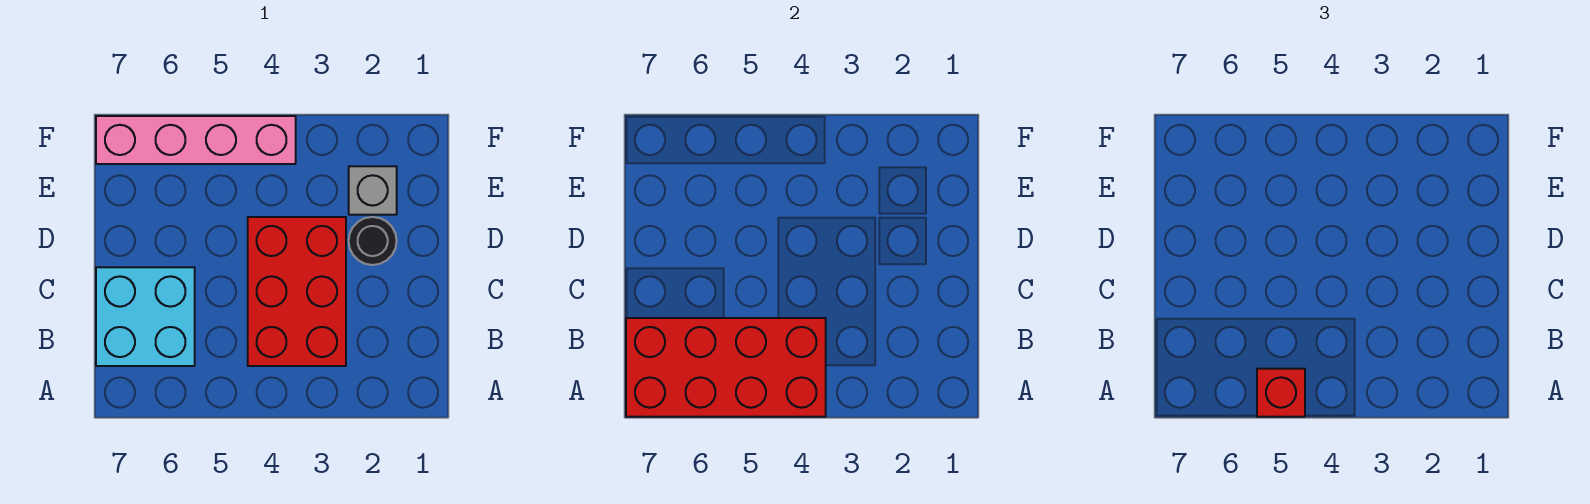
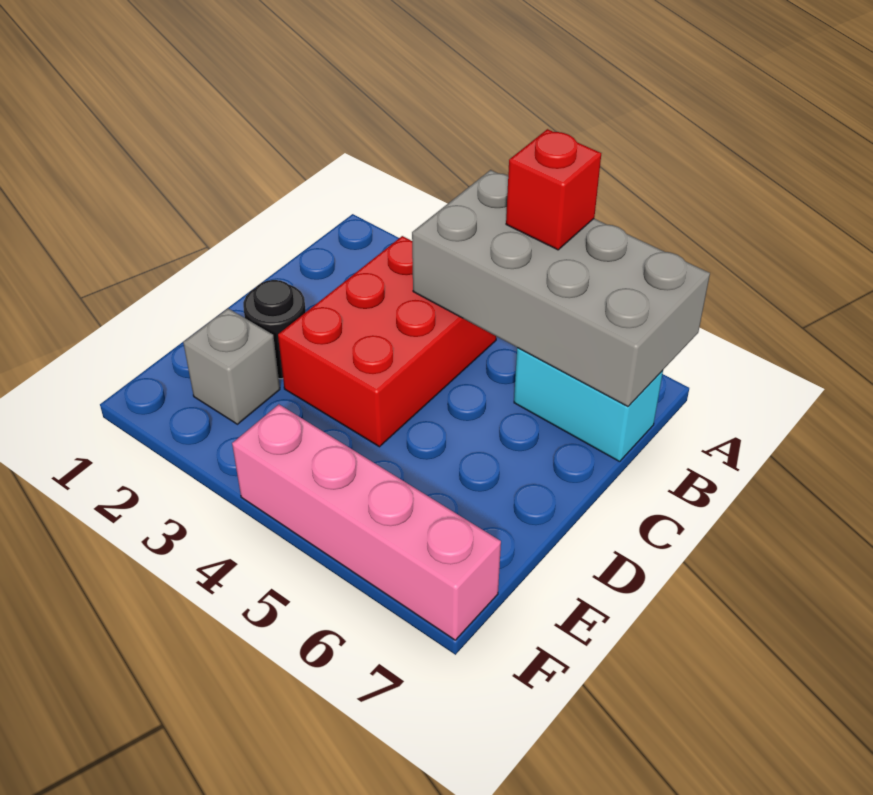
red 2x4 brick [626,318,826,417] -> grey 2x4 brick [412,170,710,407]
cyan 2x2 brick [96,267,195,366] -> cyan 1x2 brick [514,348,663,462]

